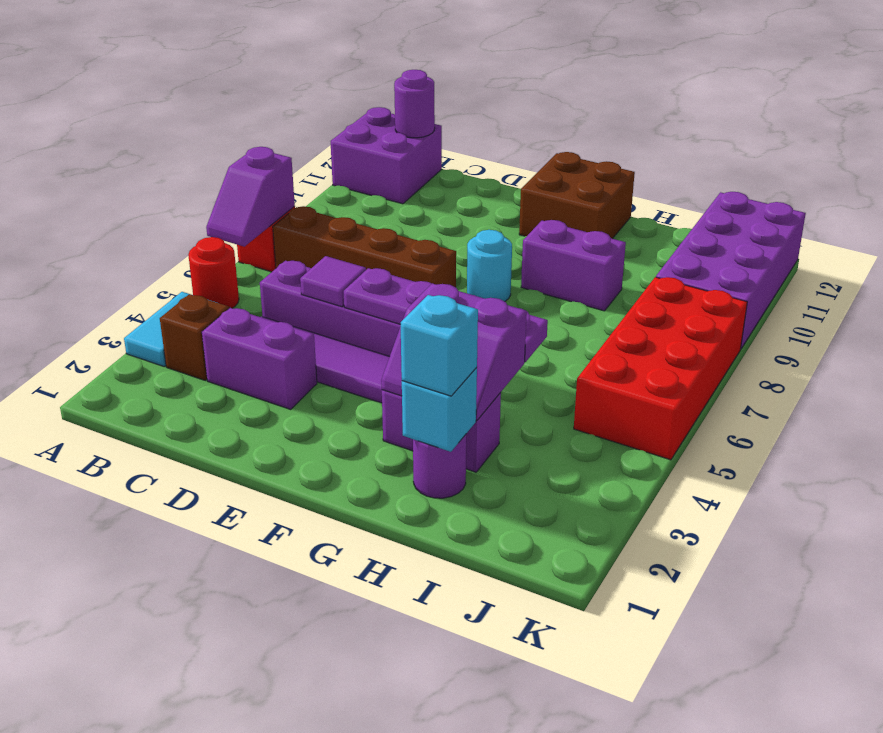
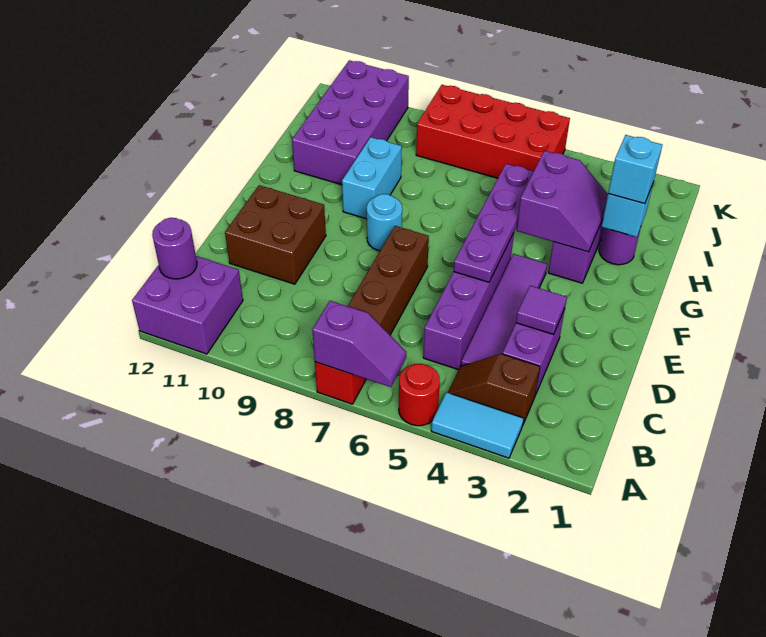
purple 1x1 tile [300,256,366,307] -> purple 1x1 tile moved to [516,286,567,334]
brown 2x2 brick [519,152,635,239] -> brown 2x2 brick moved to [225,185,326,284]
purple 1x2 brick [521,220,626,311] -> cyan 1x2 brick [342,137,402,219]
purple 2x4 brick [656,192,806,349] -> purple 2x4 brick turned to [292,60,409,185]

